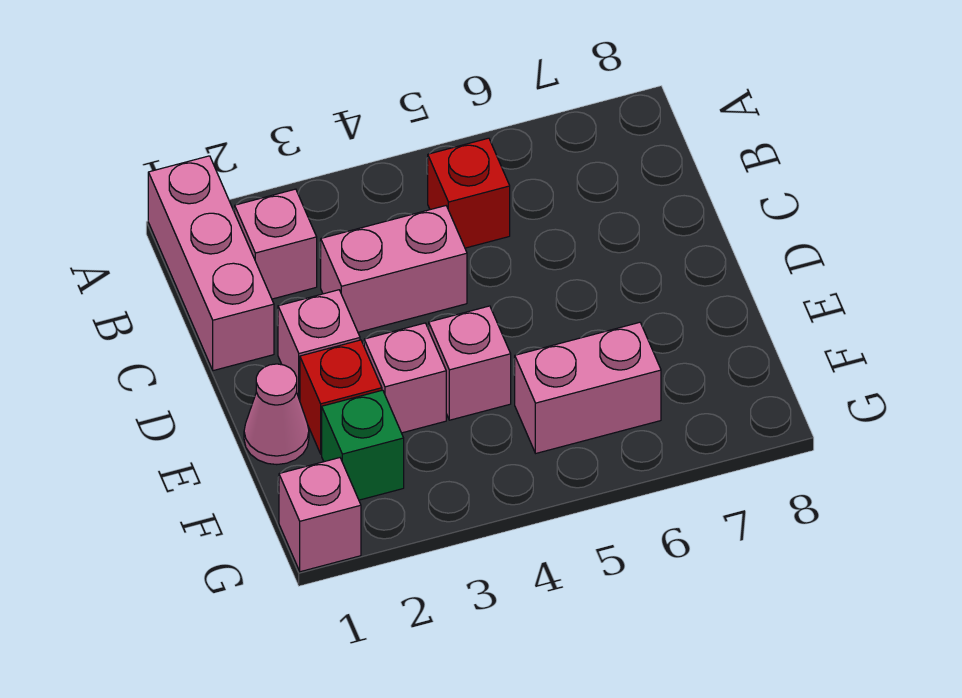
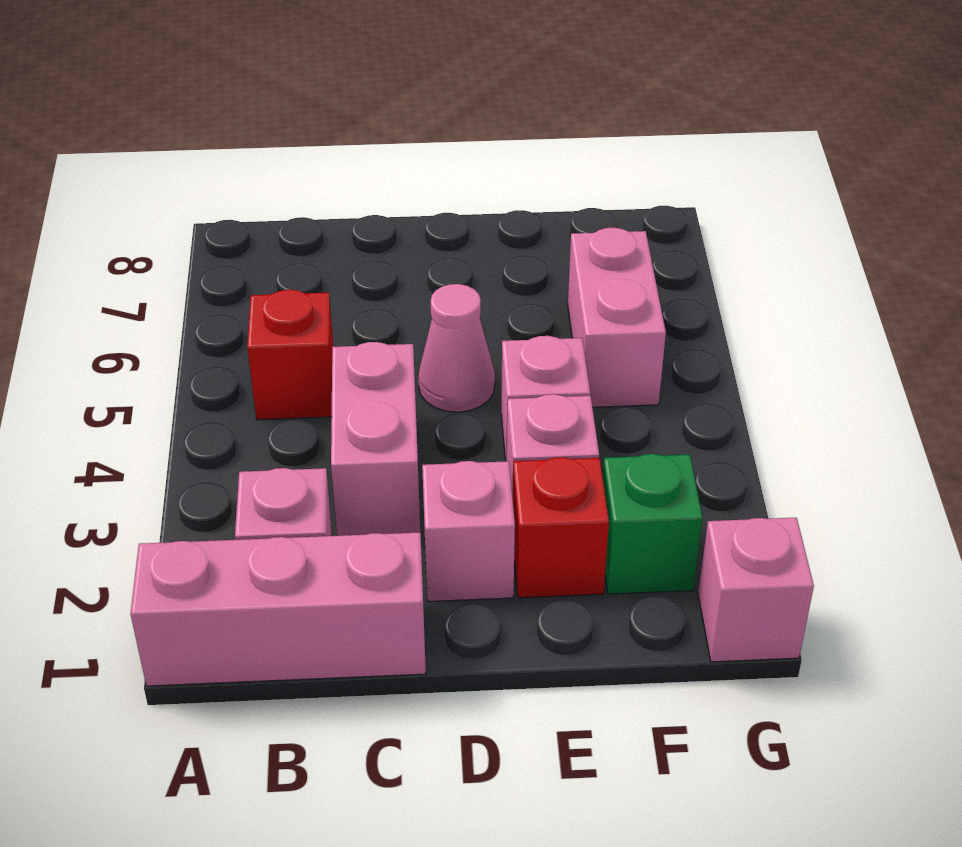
pink 1x1 cone [244,364,309,465] -> pink 1x1 cone moved to [418,284,495,412]

